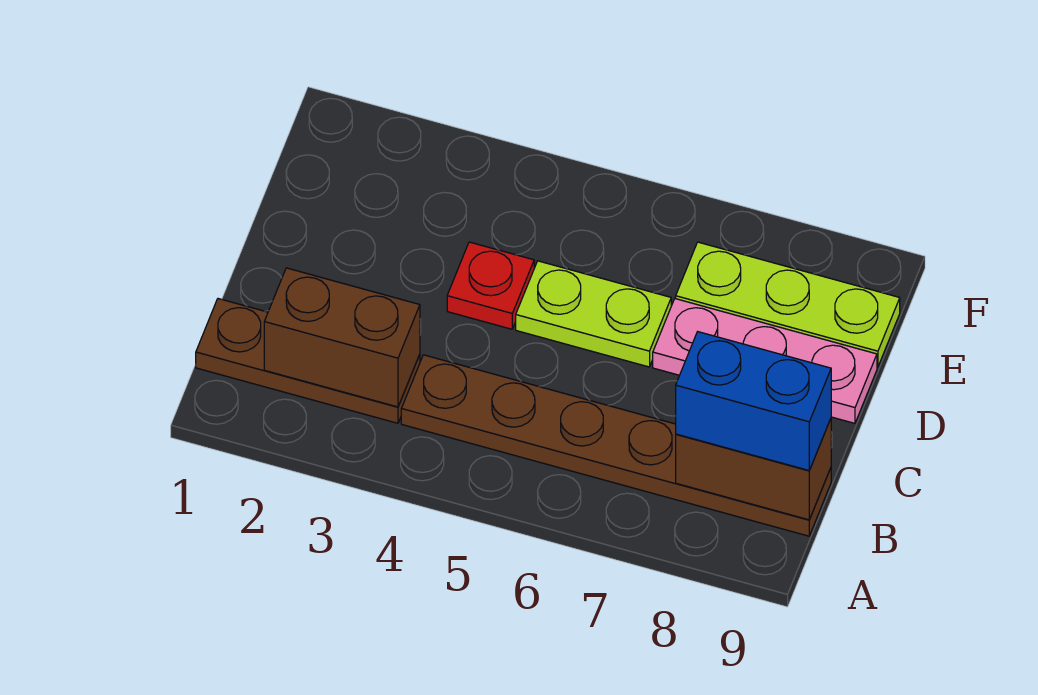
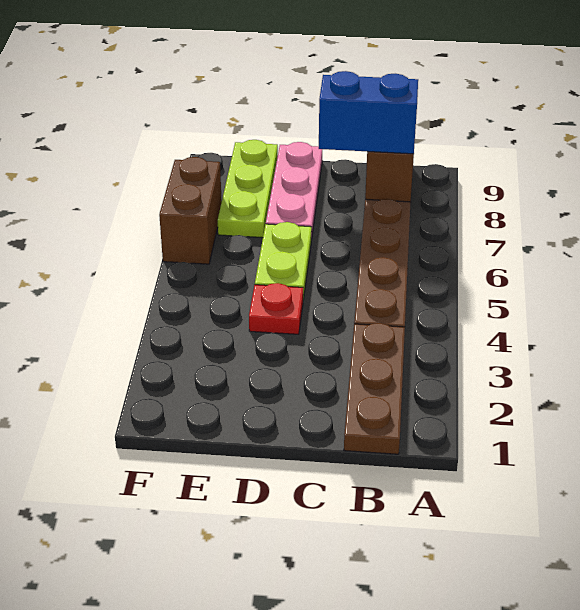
brown 1x2 brick [264,268,420,407] -> brown 1x2 brick moved to [159,157,222,264]
blue 1x2 brick [676,332,831,470] -> blue 1x2 brick turned to [319,71,418,154]

